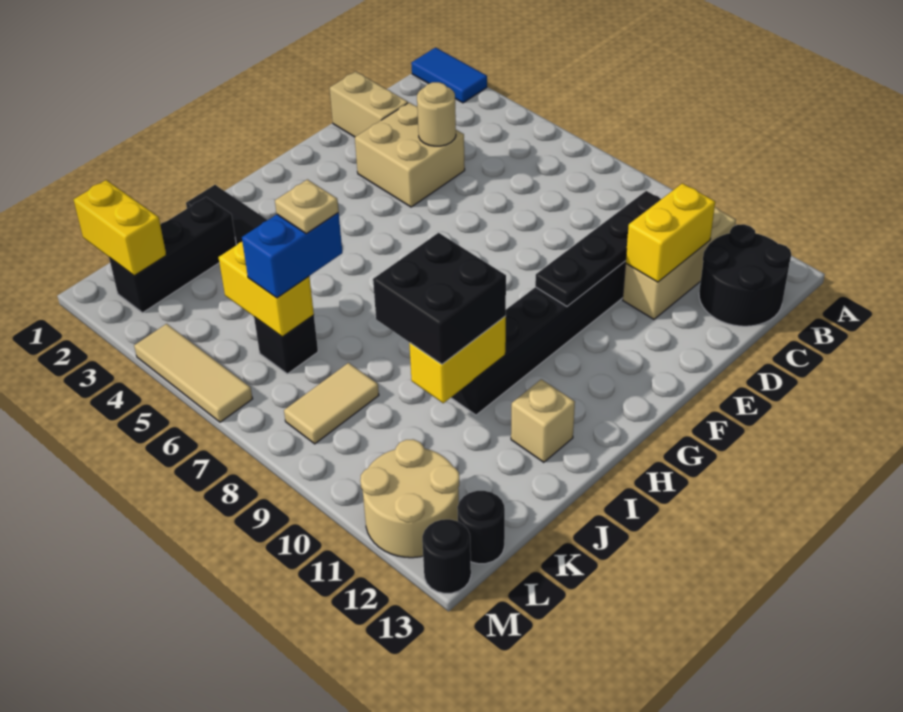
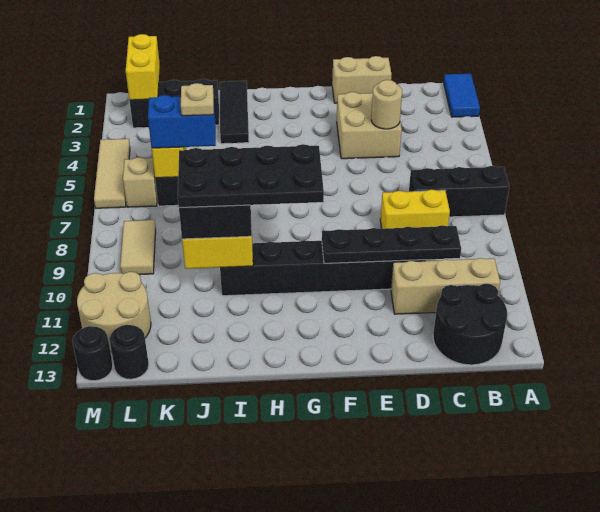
none -> black 1x3 brick [409,166,509,217]
yellow 1x2 brick [626,183,715,282] -> yellow 1x2 brick moved to [380,190,450,229]
tan 1x2 brick [330,72,408,137] -> tan 1x2 brick turned to [332,56,391,103]
none -> black 2x4 plate [178,144,324,208]
tan 1x1 brick [511,379,575,462] -> tan 1x1 brick moved to [123,157,157,207]
tan 1x2 tile [284,363,379,444] -> tan 1x2 tile turned to [120,220,156,275]

